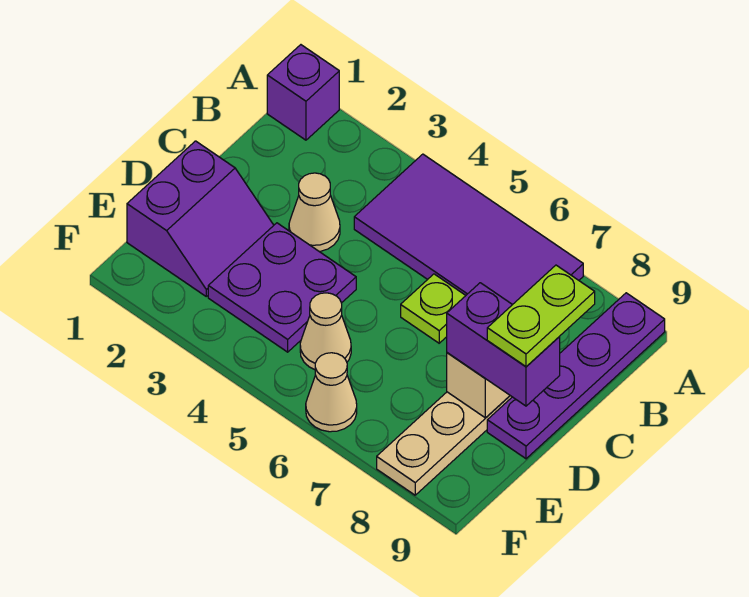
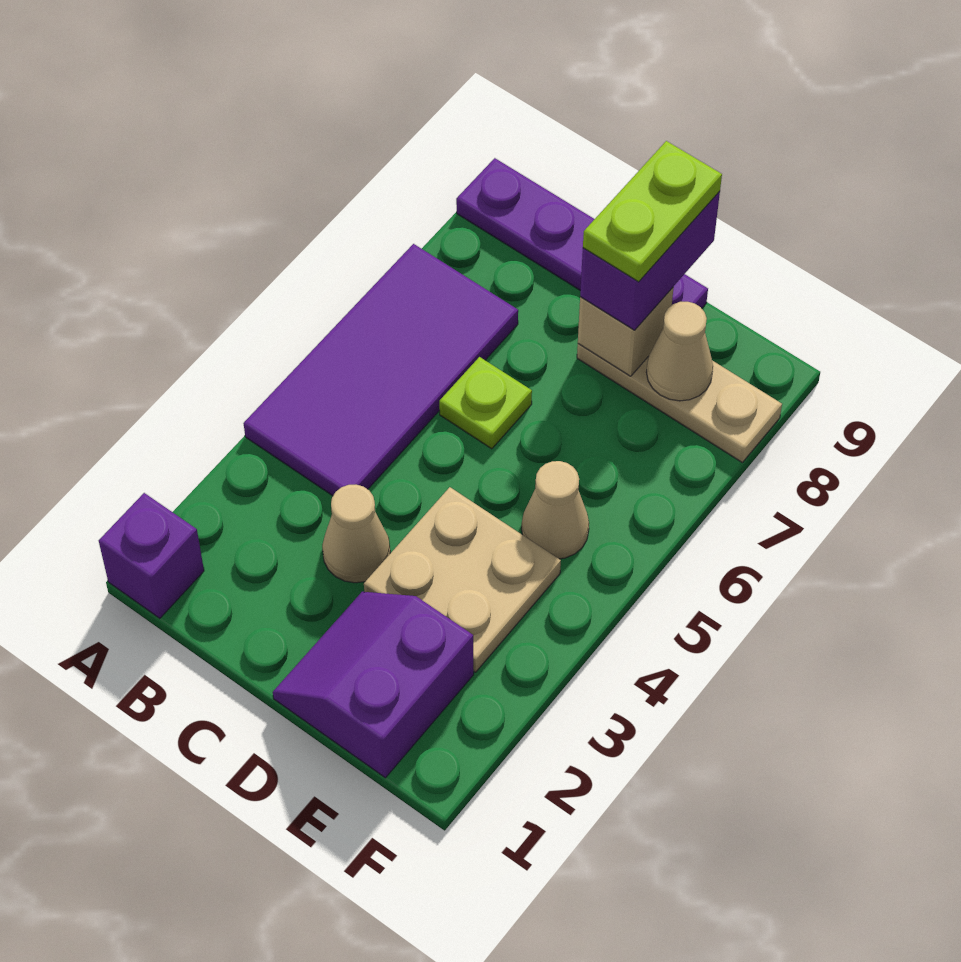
lime 1x2 plate [487,265,595,367] -> lime 1x2 plate turned to [583,141,722,282]
purple 2x2 slope [127,141,274,296] -> purple 2x2 slope turned to [273,592,474,778]
purple 2x2 plate [208,223,356,352] -> tan 2x2 plate [364,487,561,672]
tan 1x1 cone [306,353,357,432] -> tan 1x1 cone moved to [646,302,713,401]

